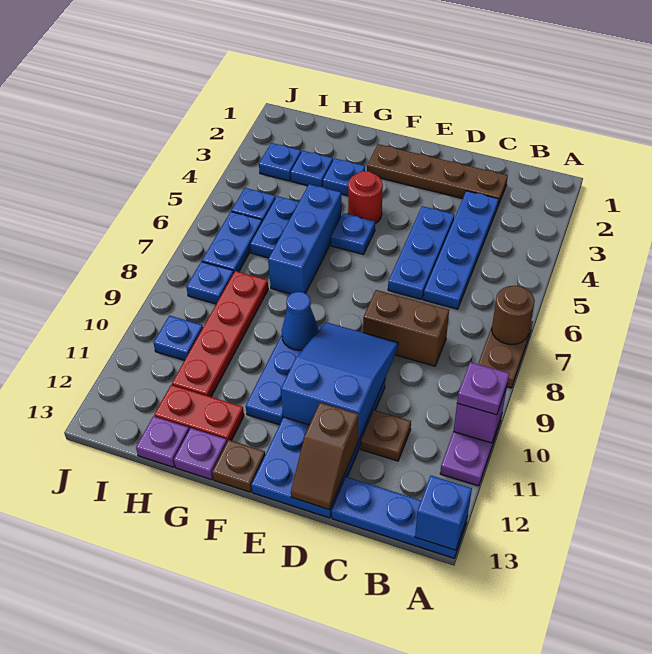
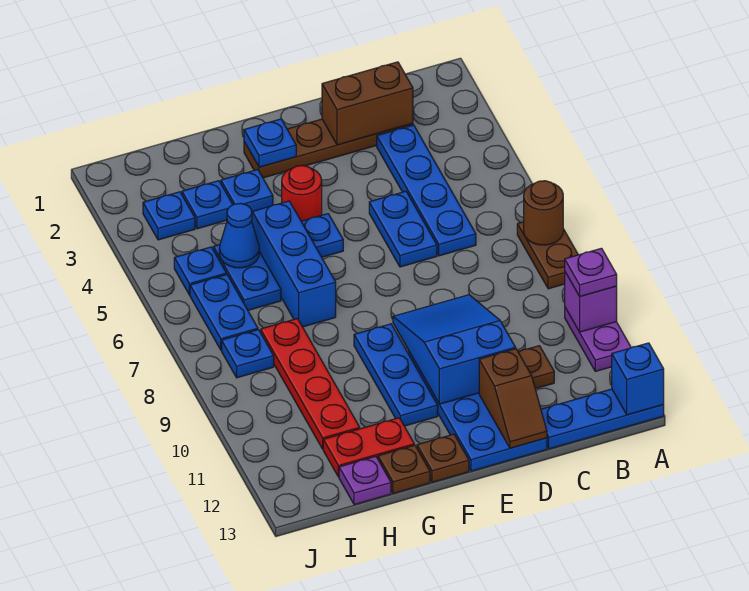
brown 1x2 brick [363,290,449,366] -> brown 1x2 brick moved to [322,62,413,145]
blue 1x3 plate [388,206,454,299] -> blue 1x2 plate [369,191,437,267]
blue 1x1 cone [282,292,319,350] -> blue 1x1 cone moved to [219,203,259,268]
purple 1x1 plate [174,428,227,480] -> brown 1x1 plate [378,445,430,493]
blue 1x1 plate [154,316,203,360] -> blue 1x1 plate moved to [244,119,296,167]

